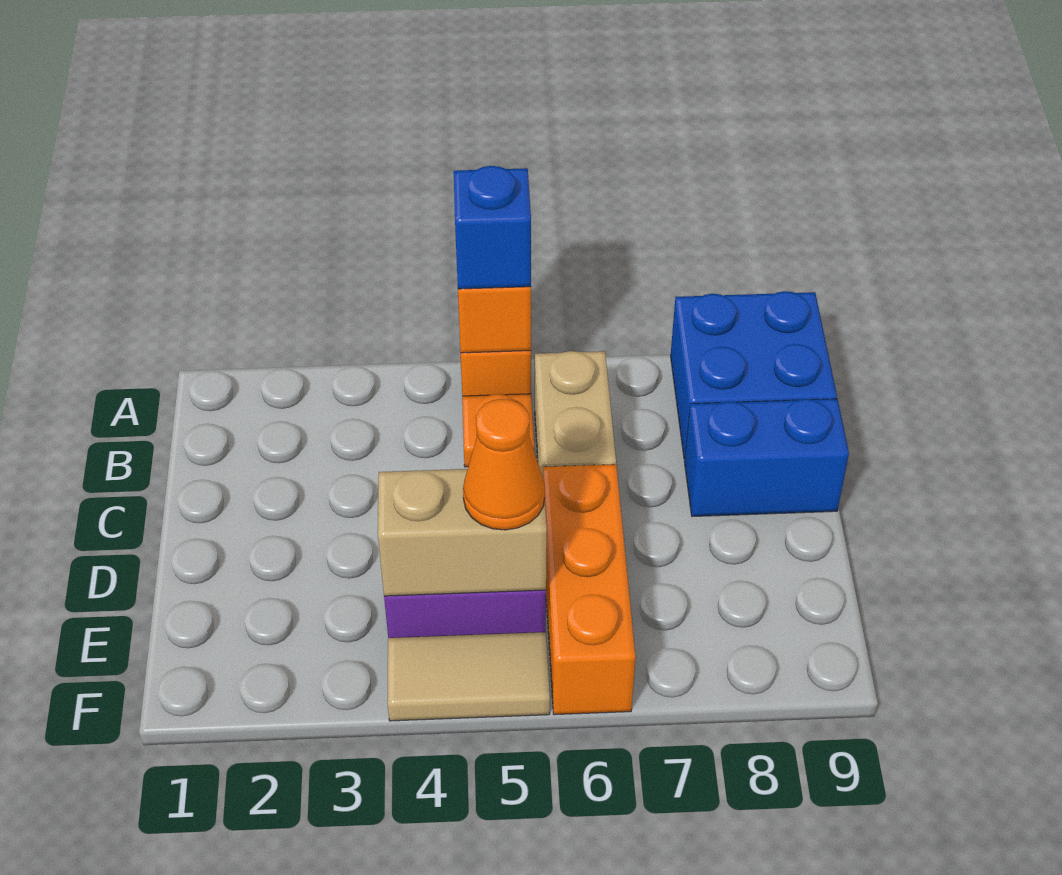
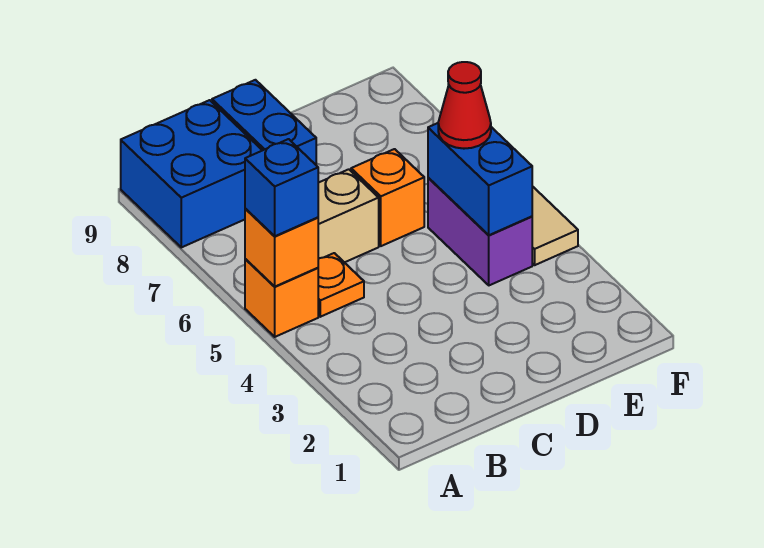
orange 1x3 brick [543,464,636,715] -> orange 1x1 brick [351,149,424,246]
tan 1x2 brick [378,466,547,596] -> blue 1x2 brick [428,123,532,235]
orange 1x1 cone [463,399,545,530] -> red 1x1 cone [438,62,491,149]

